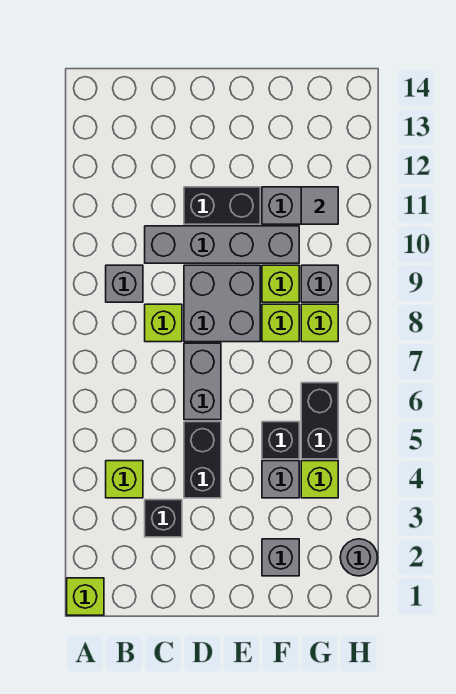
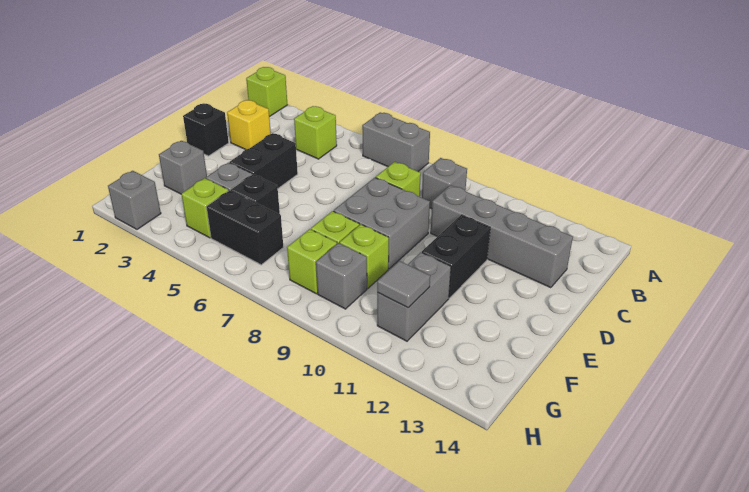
none -> yellow 1x1 brick [227,100,271,150]
black 1x1 brick [145,500,182,537] -> black 1x1 brick moved to [183,104,229,156]
grey 1x4 brick [145,226,299,263] -> grey 1x4 brick turned to [431,185,573,288]
black 1x2 brick [184,422,221,498] -> black 1x2 brick turned to [230,133,298,188]
grey 1x2 brick [184,343,221,420] -> grey 1x2 brick moved to [362,112,430,171]
grey 1x1 round brick [340,539,377,576] -> grey 1x1 brick [108,171,161,229]

